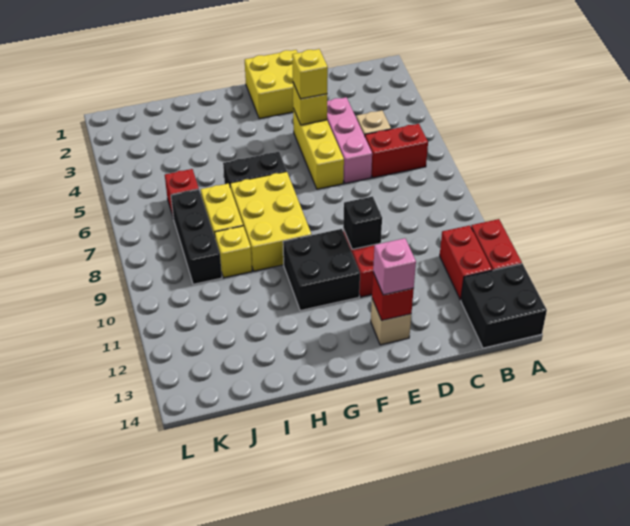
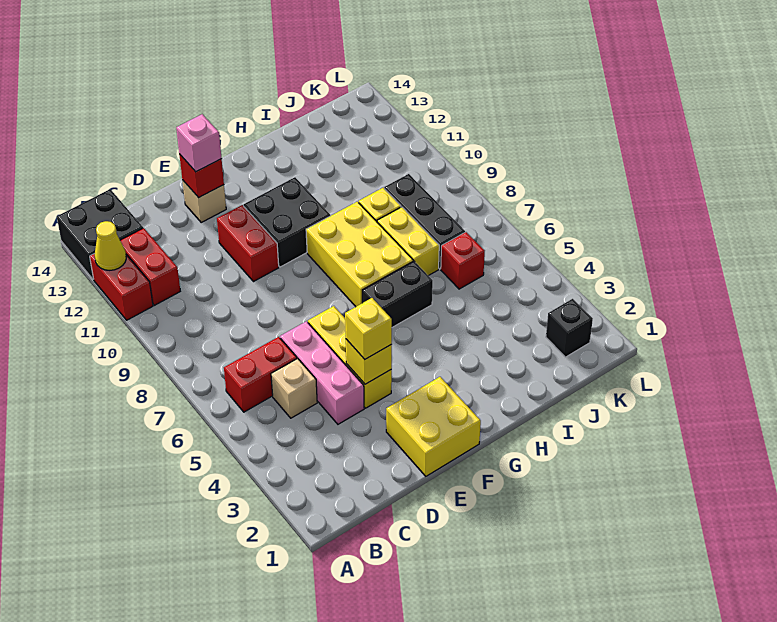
none -> yellow 1x1 cone [95,221,126,270]
black 1x1 brick [343,196,382,249] -> black 1x1 brick moved to [546,299,593,357]

